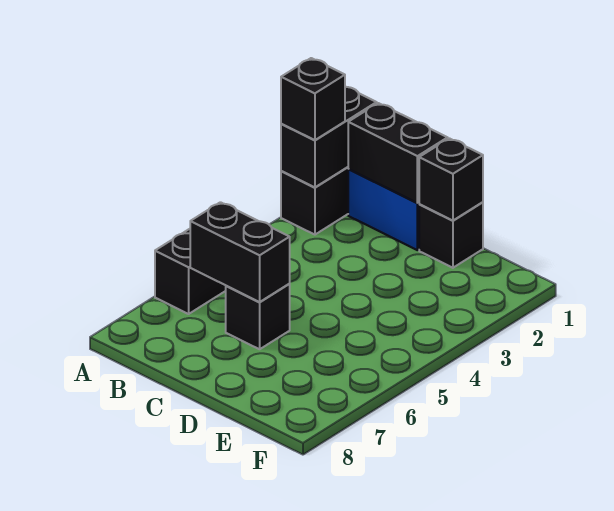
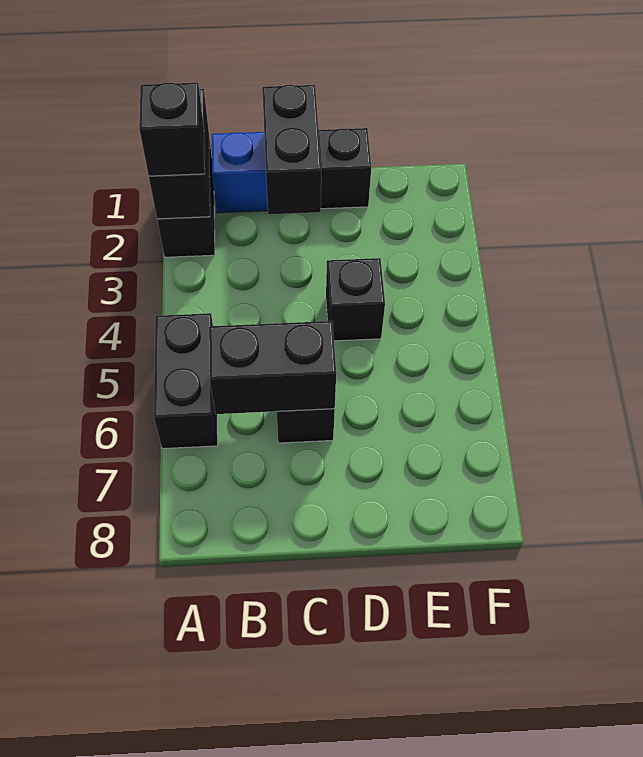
black 1x2 brick [348,103,448,203] -> black 1x2 brick turned to [262,85,321,214]
black 1x1 brick [419,138,483,220] -> black 1x1 brick moved to [326,258,385,341]

